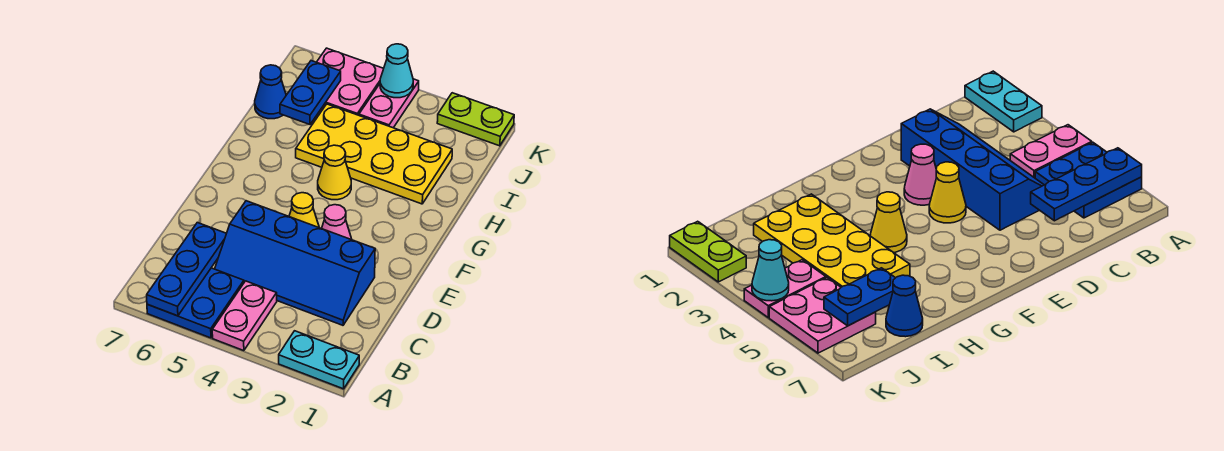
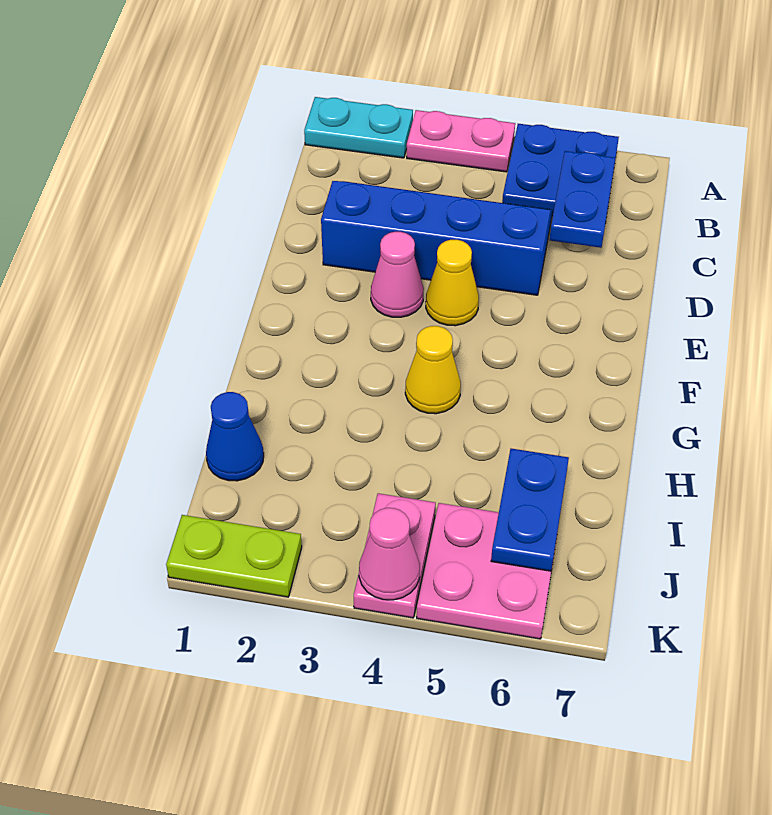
pink 1x2 plate [212,281,277,351] -> pink 1x2 plate turned to [407,110,515,172]
blue 1x3 plate [147,223,226,316] -> blue 1x2 plate [549,151,615,248]
yellow 2x4 plate [296,104,452,204] -> none
blue 1x1 cone [255,65,286,119] -> blue 1x1 cone moved to [206,392,264,481]
cyan 1x1 cone [380,44,413,98] -> pink 1x1 cone [359,508,420,600]

